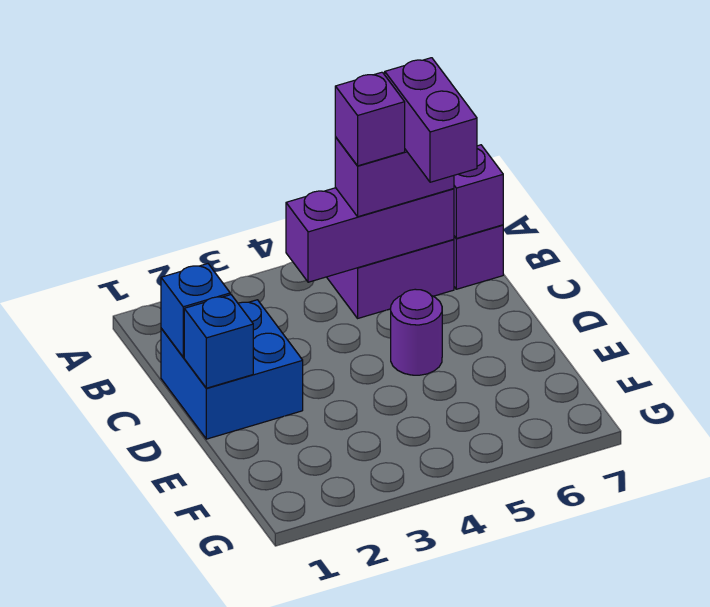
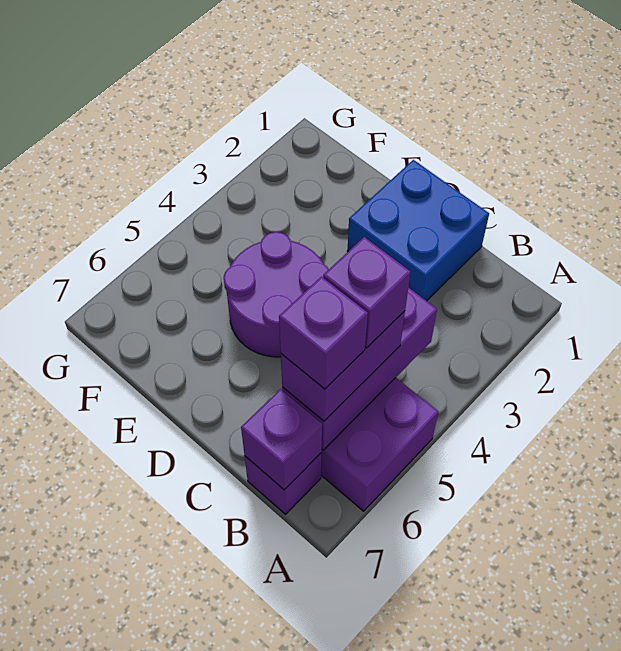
purple 1x2 brick [385,58,477,182] -> purple 1x1 brick [279,277,368,389]
blue 1x1 brick [161,264,230,357] -> none
blue 1x1 brick [184,295,253,388] -> none
purple 1x1 round brick [391,289,442,375] -> purple 2x2 round brick [224,232,329,357]

